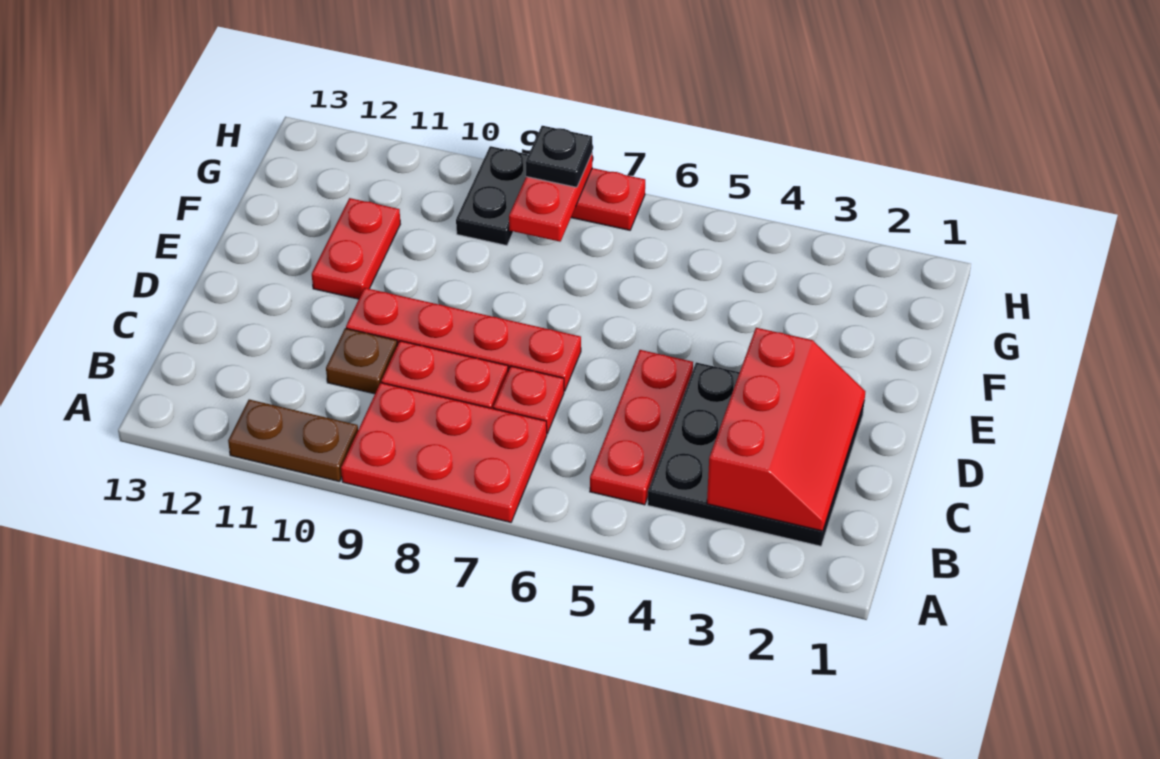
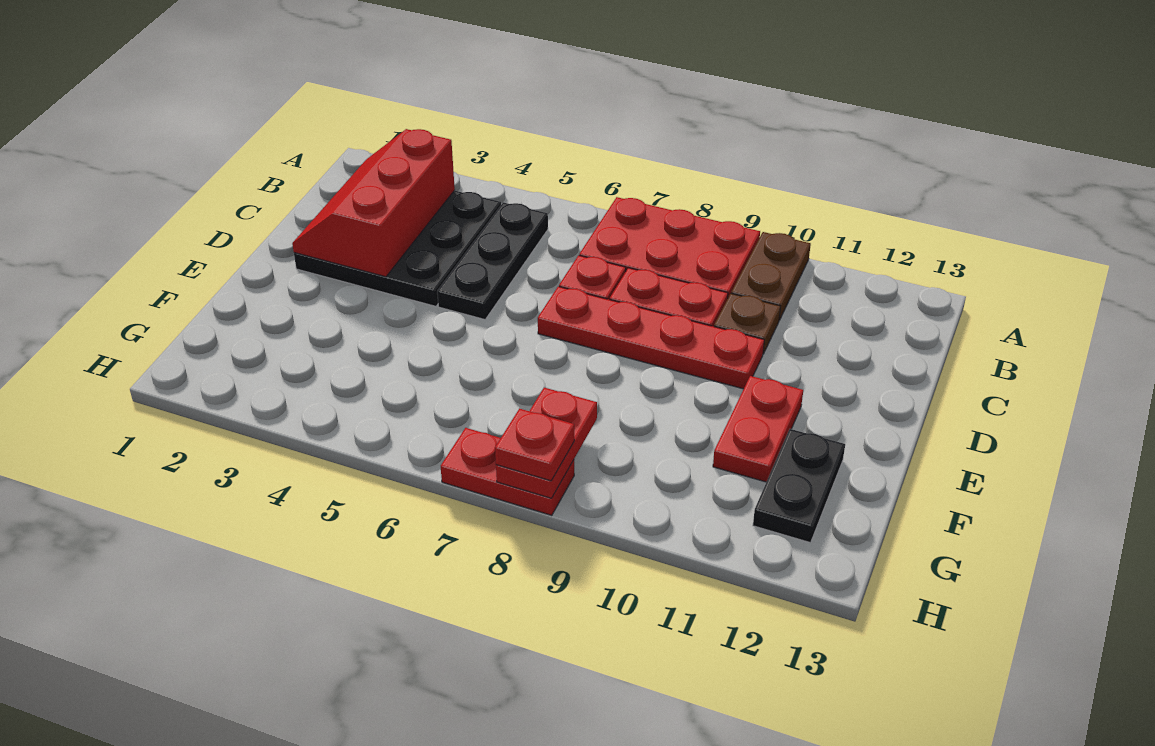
brown 1x2 plate [228,400,358,482] -> brown 1x2 plate turned to [731,232,811,320]
red 1x3 plate [590,350,693,505] -> black 1x3 plate [437,202,548,319]
black 1x2 plate [456,146,529,245] -> black 1x2 plate moved to [753,429,845,543]
black 1x1 plate [526,126,592,187] -> red 1x1 plate [495,409,574,481]

